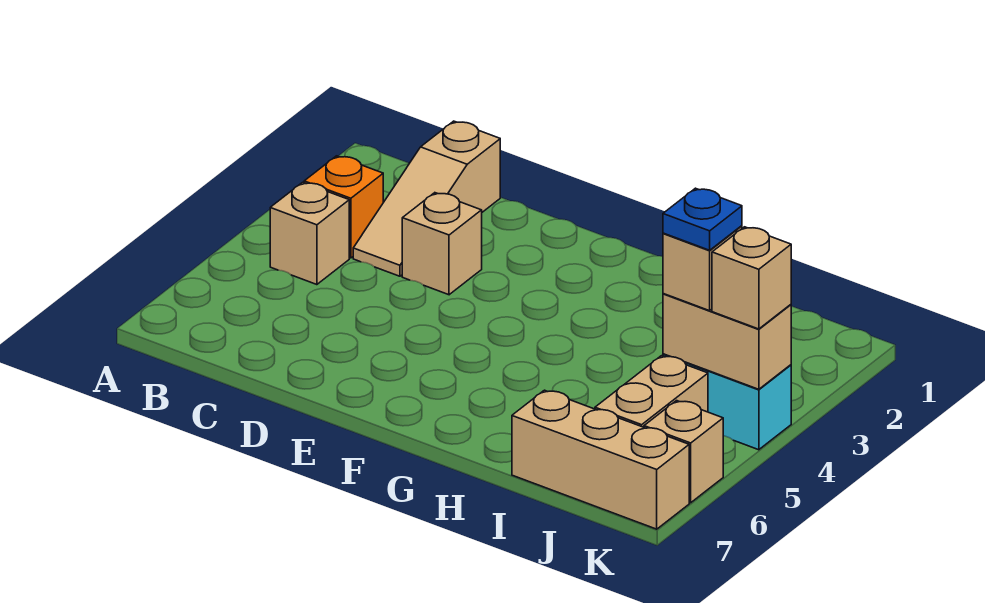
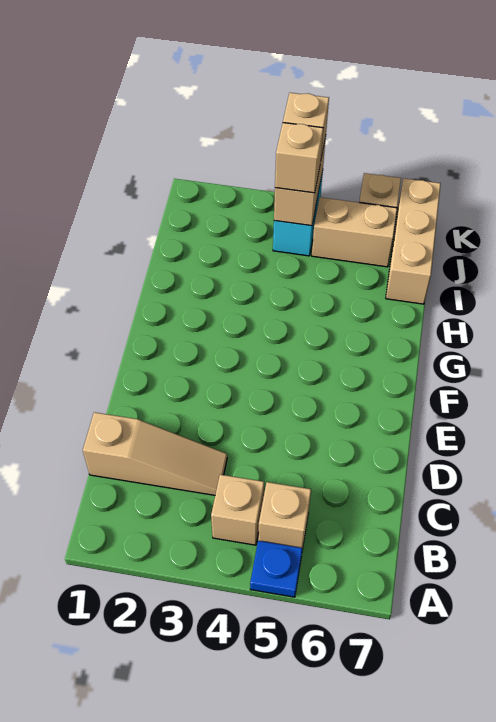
orange 1x1 brick [304,156,383,258] -> none
tan 1x1 brick [402,193,482,295] -> tan 1x1 brick moved to [258,482,311,548]
blue 1x1 plate [663,188,742,250] -> blue 1x1 plate moved to [250,541,303,597]

